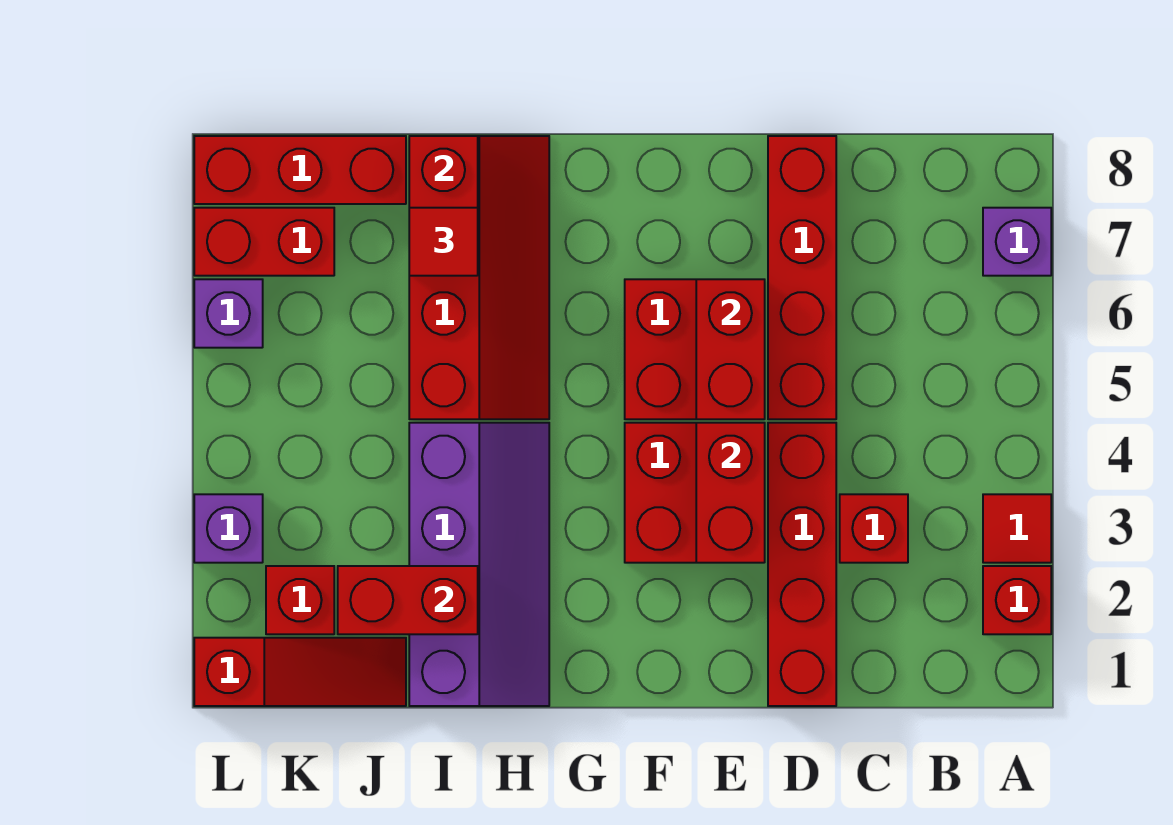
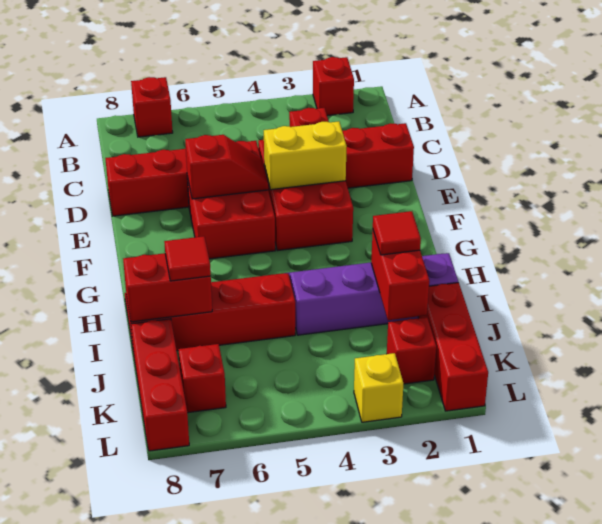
red 1x1 tile [983,494,1051,563] -> red 1x1 tile moved to [373,211,421,255]
purple 1x1 brick [983,208,1051,276] -> red 1x1 brick [131,77,173,137]
red 1x2 brick [696,423,765,563] -> yellow 1x2 brick [264,121,347,190]
red 1x2 brick [696,279,765,419] -> red 1x2 slope [185,135,268,199]
red 1x3 slope [194,638,406,706] -> red 1x3 brick [418,283,488,411]
red 1x2 brick [194,208,334,276] -> red 1x1 brick [178,344,226,413]
purple 1x1 brick [194,494,263,563] -> yellow 1x1 brick [354,353,404,422]
purple 1x1 brick [194,279,263,348] -> none

